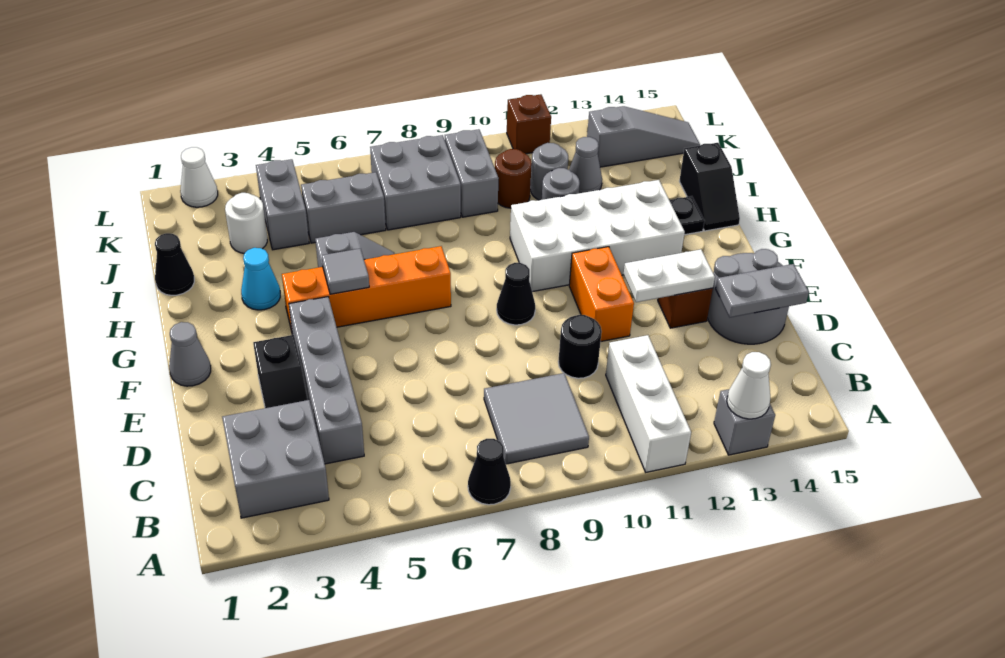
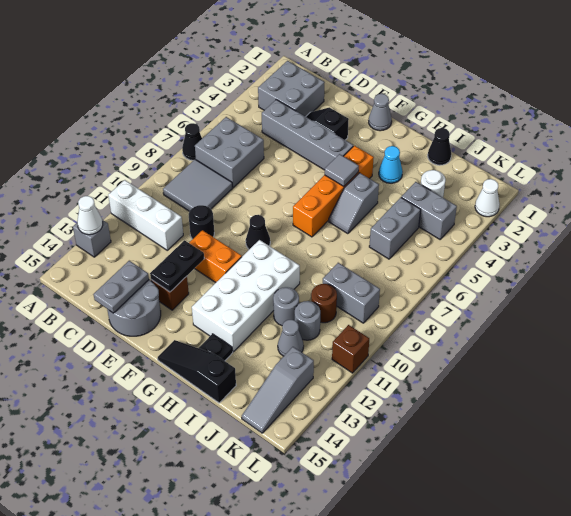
white 1x2 plate [624,249,715,302] -> black 1x2 plate [150,240,204,292]
black 1x2 slope [679,143,740,231] -> black 1x3 slope [158,340,236,403]
grey 2x2 brick [370,135,461,230] -> grey 2x2 brick moved to [195,117,264,187]

